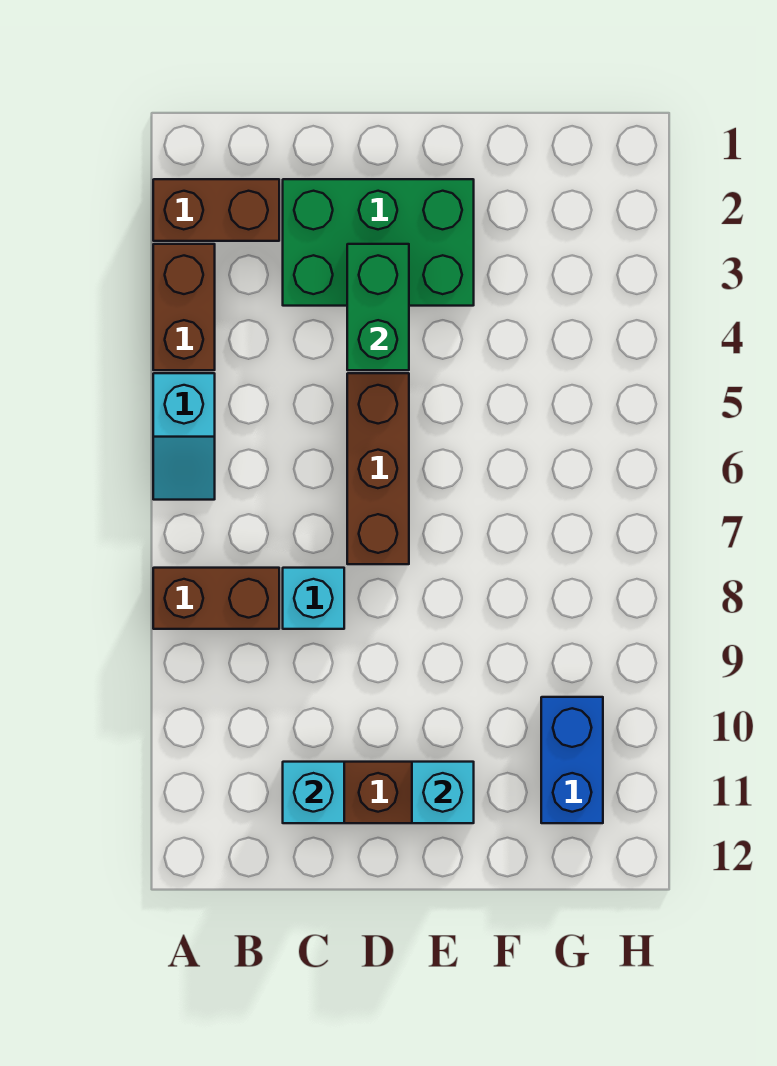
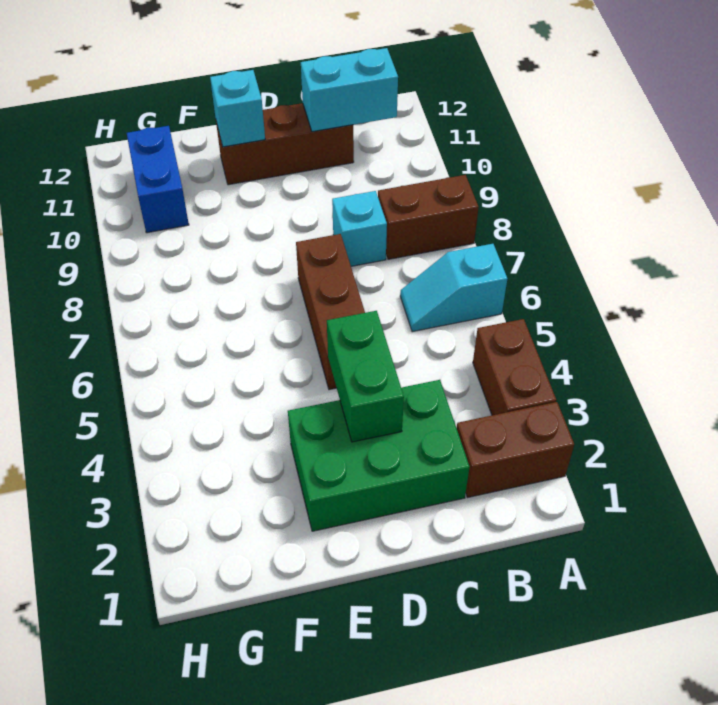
cyan 1x2 slope [153,373,215,500] -> cyan 1x2 slope turned to [400,244,507,332]
cyan 1x1 brick [283,762,344,823] -> cyan 1x2 brick [301,48,398,132]

